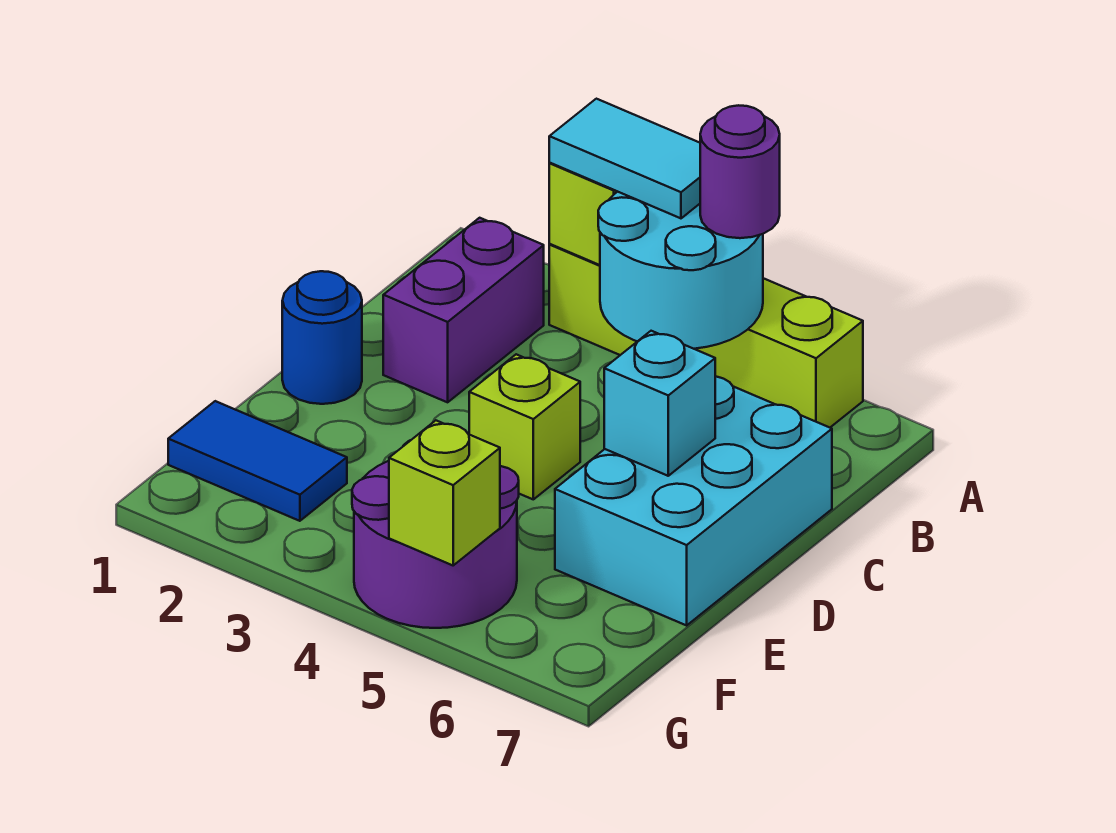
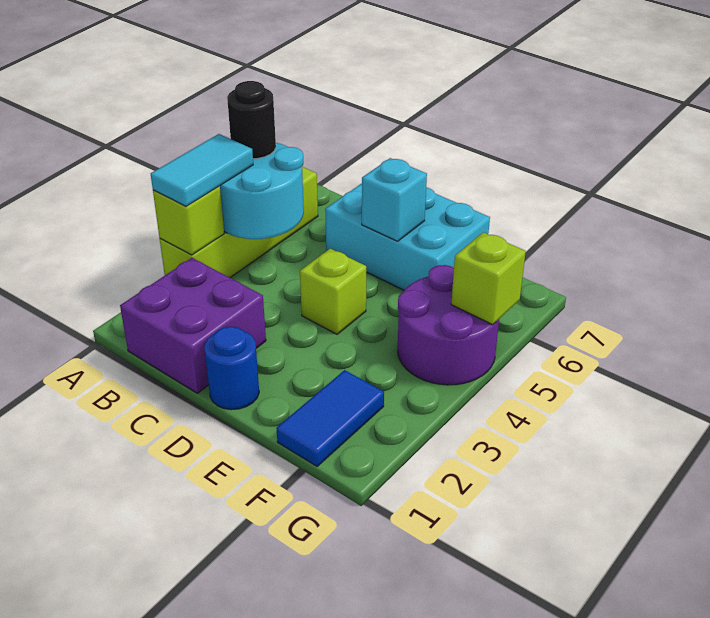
purple 1x1 round brick [700,105,780,238] -> black 1x1 round brick [227,81,276,159]
purple 1x2 brick [383,218,544,402] -> purple 2x2 brick [120,258,266,393]

